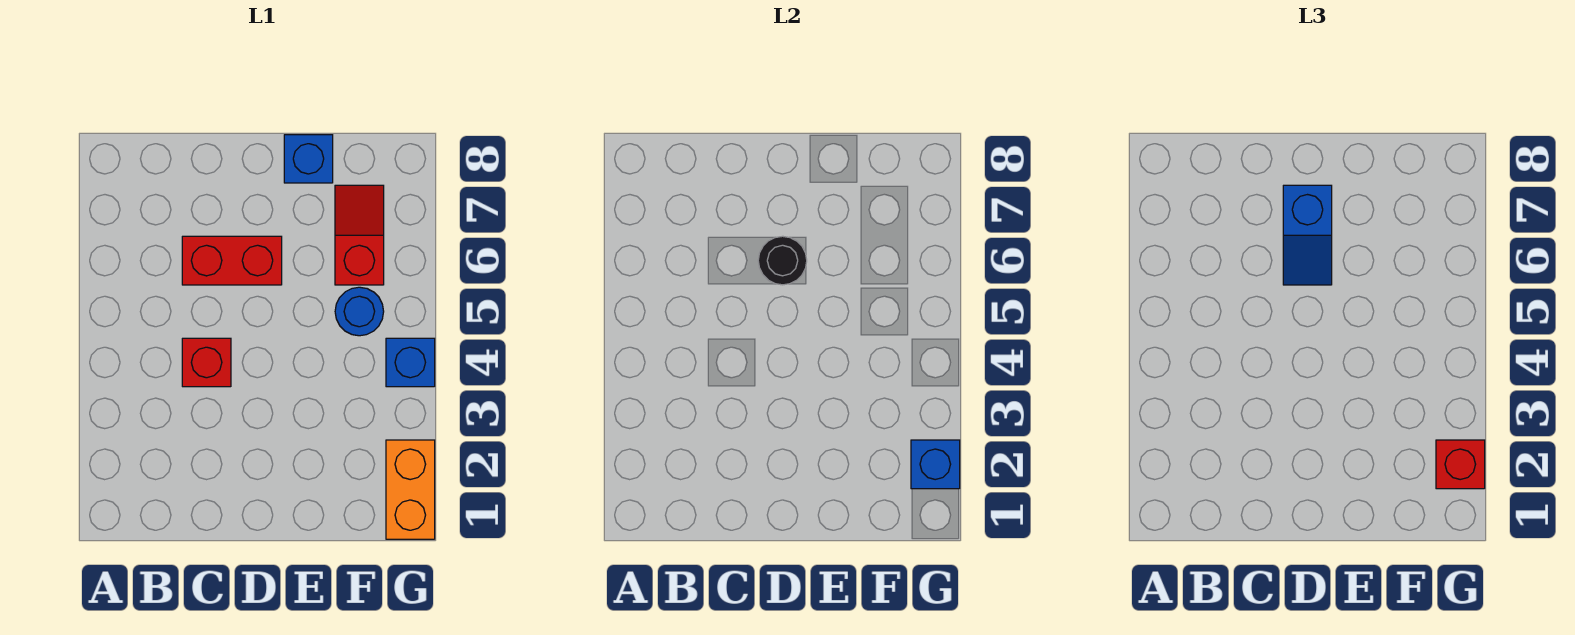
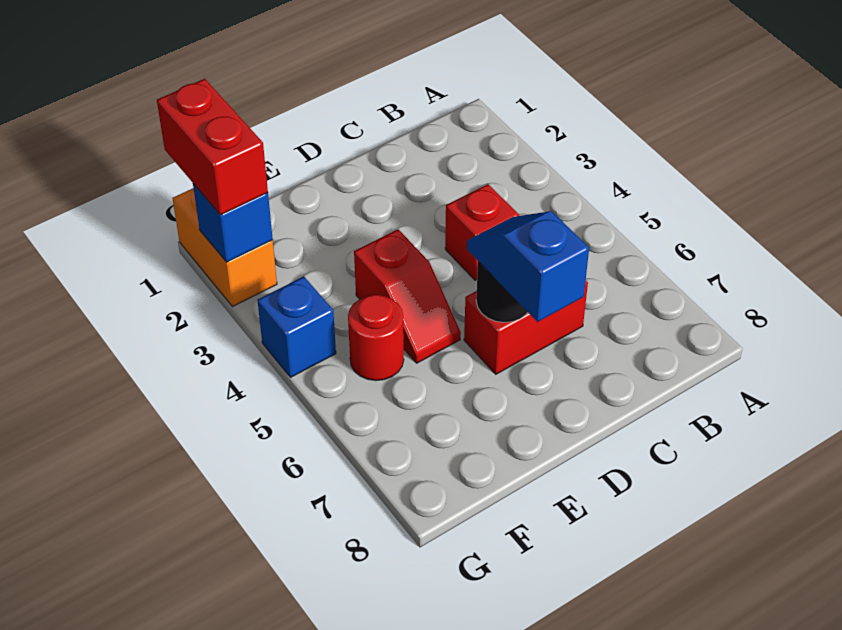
blue 1x1 brick [284,135,333,183] -> none
blue 1x1 round brick [335,287,384,336] -> red 1x1 round brick [348,295,404,381]
red 1x2 slope [335,185,384,285] -> red 1x2 slope moved to [354,229,461,363]
red 1x1 brick [1436,440,1485,489] -> red 1x2 brick [157,79,268,215]

